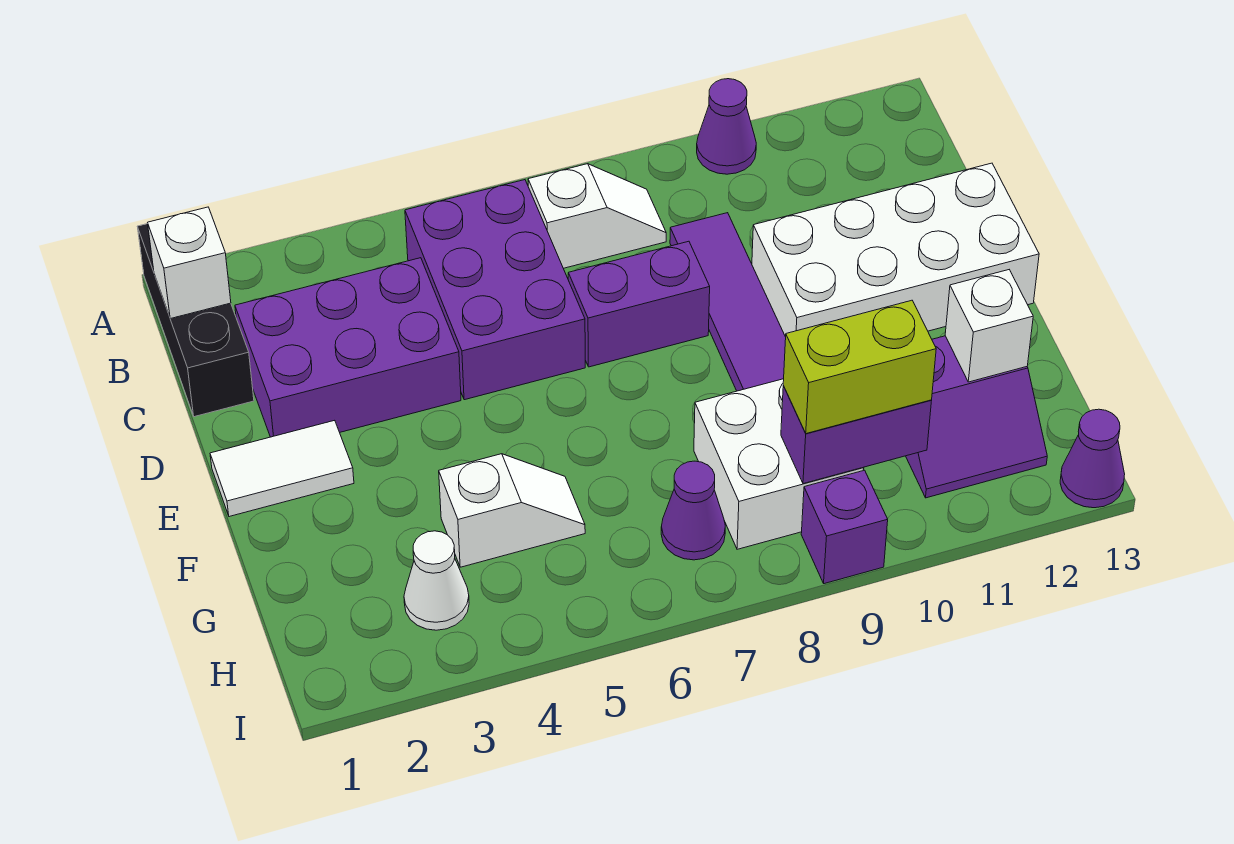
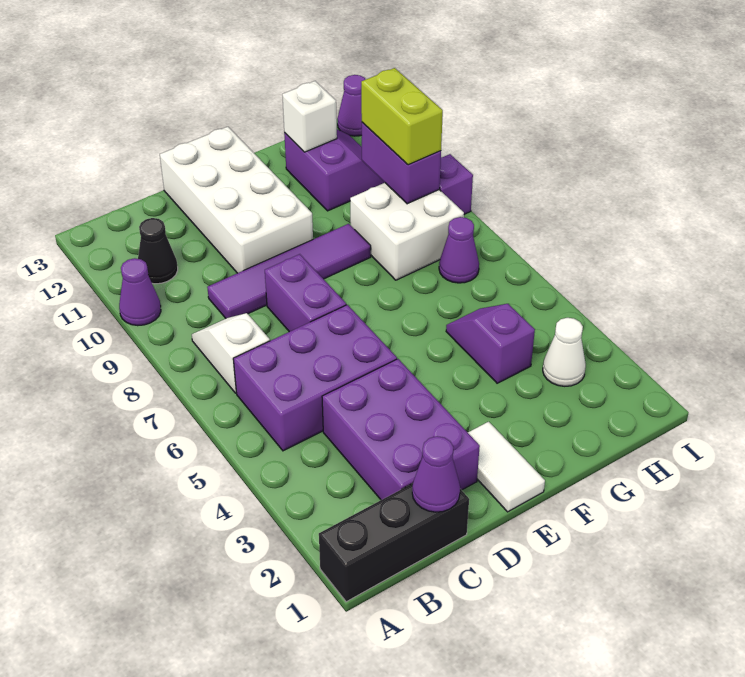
white 1x1 brick [148,207,231,319] -> none
none -> black 1x1 cone [138,218,178,284]
none -> purple 1x1 cone [412,436,460,512]
white 1x2 slope [439,454,585,567] -> purple 1x2 slope [446,304,535,383]

